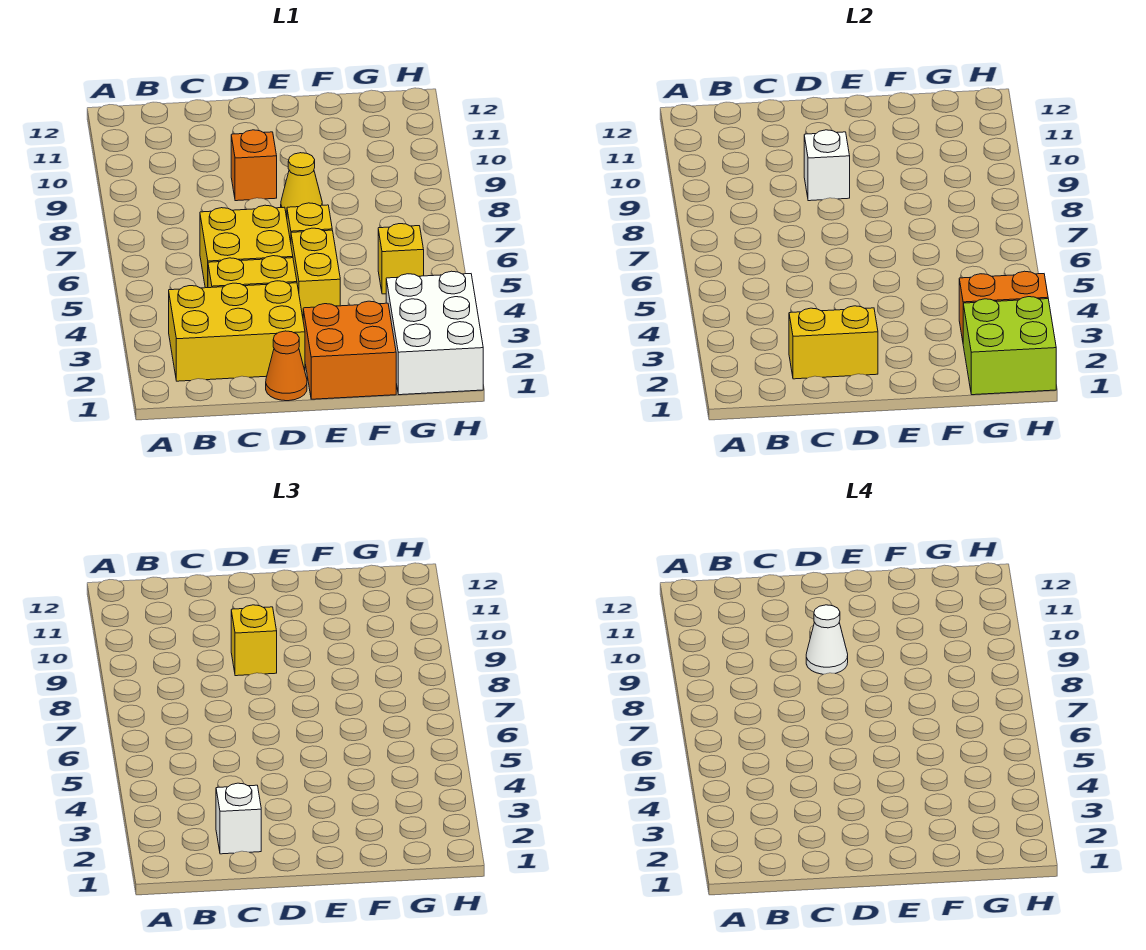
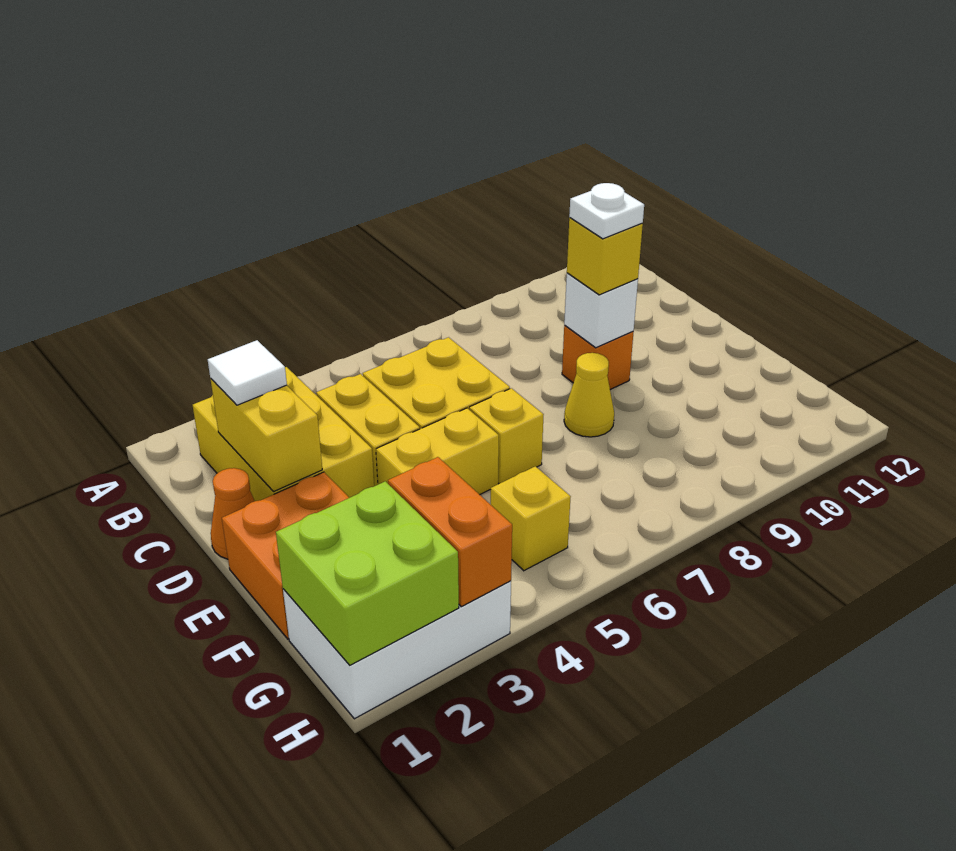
white 1x1 brick [216,783,261,854] -> white 1x1 tile [208,340,287,405]
white 1x1 cone [806,605,848,674] -> white 1x1 plate [569,183,644,239]

